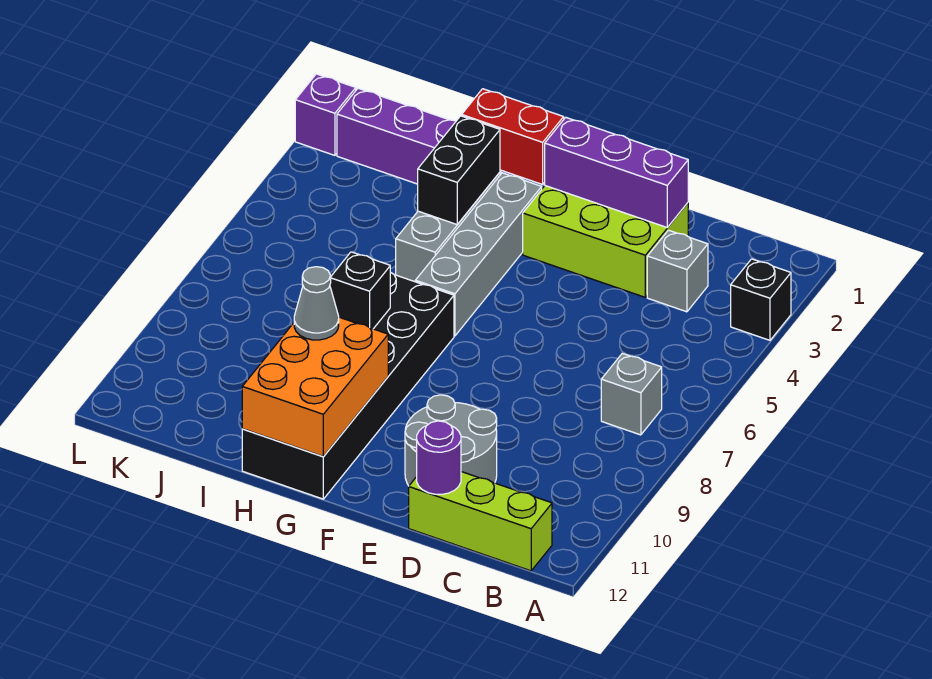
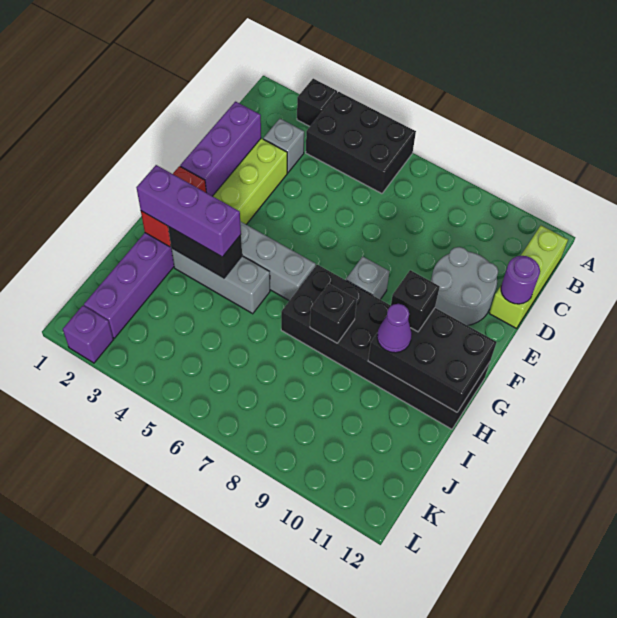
none -> black 2x3 brick [306,92,416,194]
grey 1x1 brick [601,353,662,435] -> grey 1x1 brick moved to [346,257,389,299]
orange 2x3 brick [242,317,388,457] -> black 2x3 brick [368,308,496,412]
none -> black 1x1 brick [391,270,440,332]
none -> purple 1x3 brick [136,165,241,257]
grey 1x1 cone [294,267,339,340] -> purple 1x1 cone [377,304,412,353]

